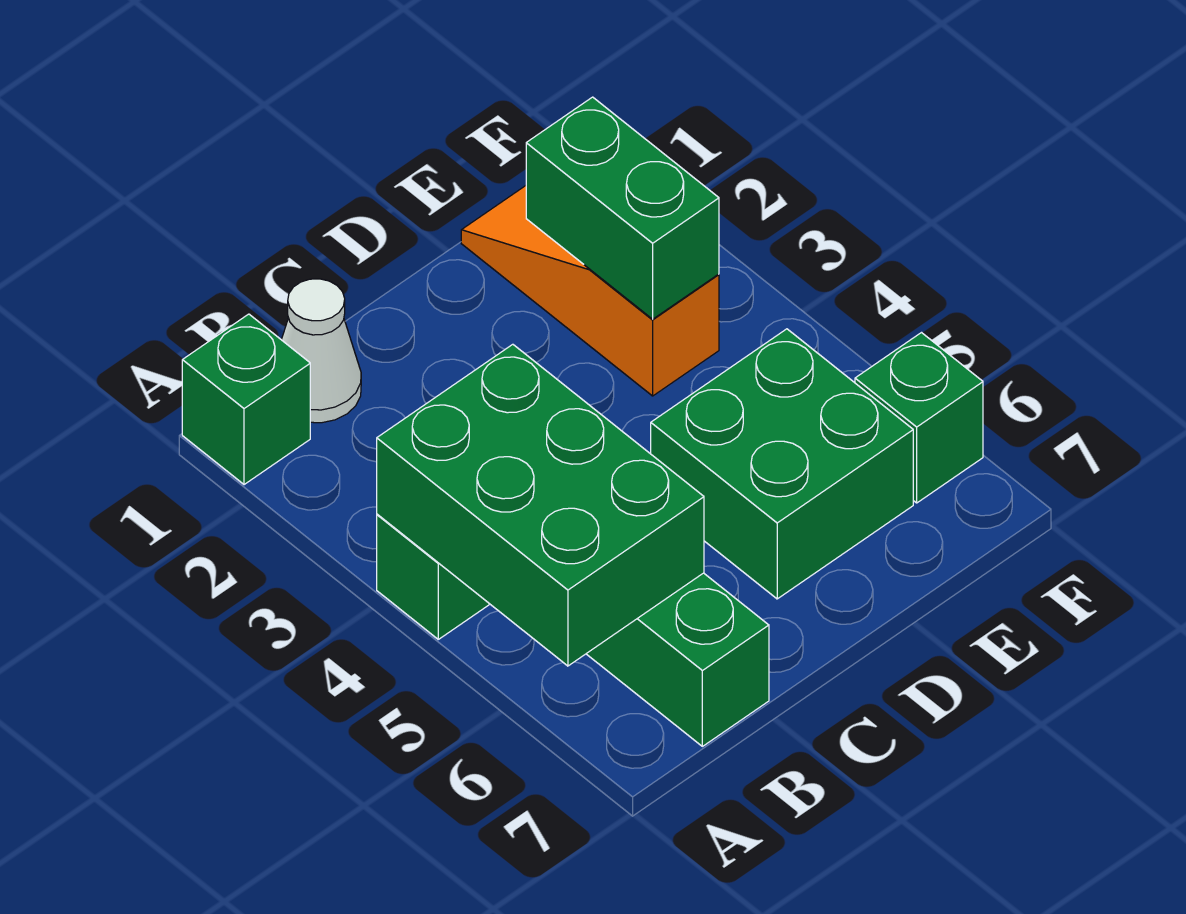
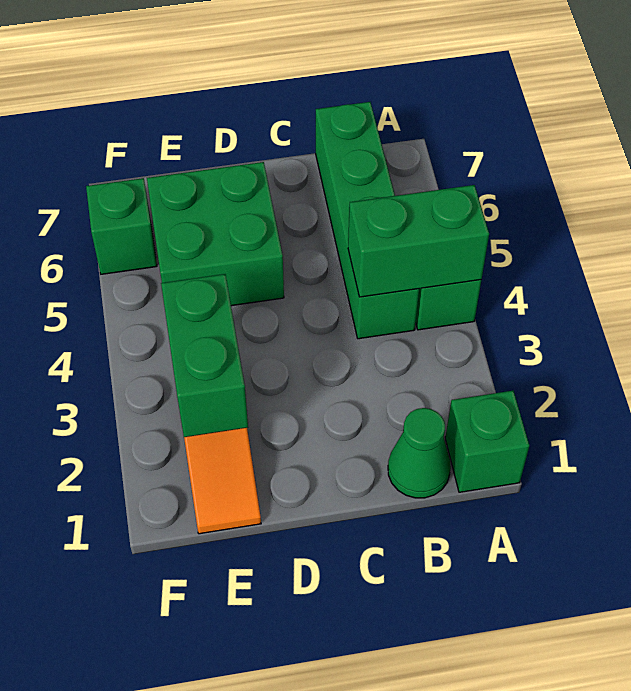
green 2x3 brick [377,344,704,666] -> green 1x2 brick [348,185,489,297]
white 1x1 cone [282,279,361,423] -> green 1x1 cone [388,408,451,498]

